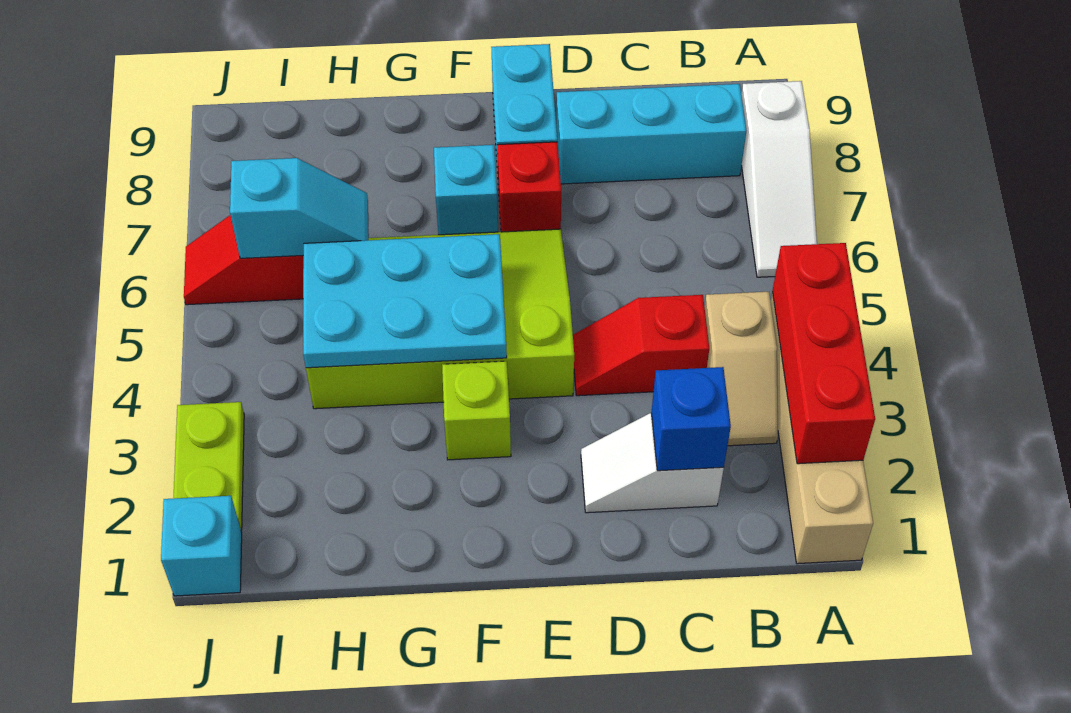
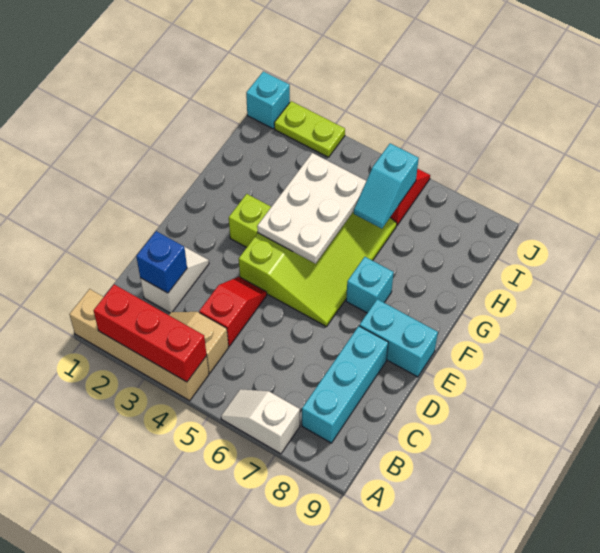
white 1x3 slope [741,81,817,277] -> white 1x2 slope [221,389,300,454]
red 1x1 brick [497,142,561,232] -> none
cyan 2x3 plate [303,234,507,368] -> white 2x3 plate [257,153,366,264]

